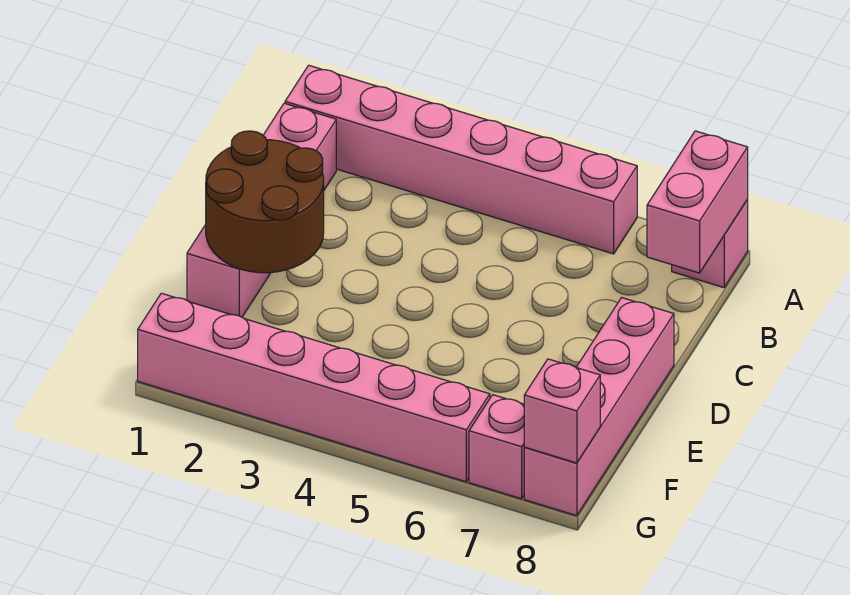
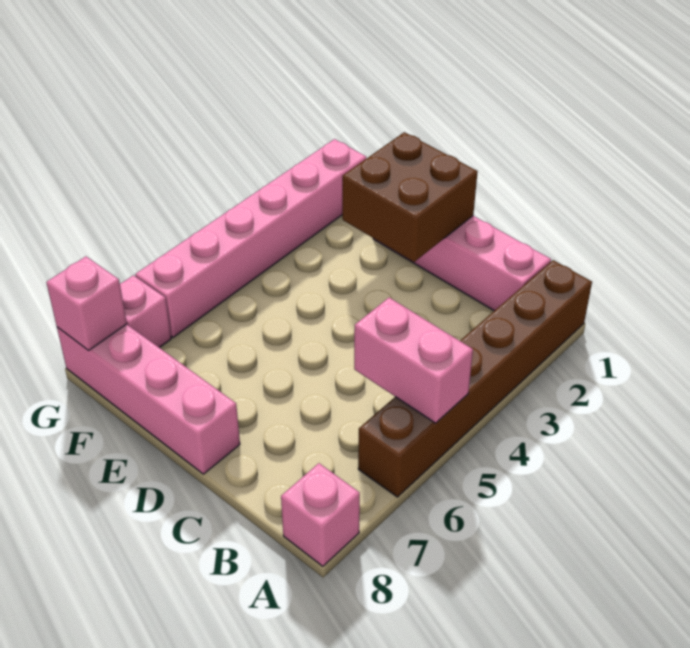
pink 1x6 brick [285,65,637,254] -> brown 1x6 brick [358,260,592,497]
pink 1x2 brick [647,131,748,273] -> pink 1x2 brick moved to [354,298,473,423]
brown 2x2 round brick [206,131,324,273] -> brown 2x2 brick [342,132,478,262]

